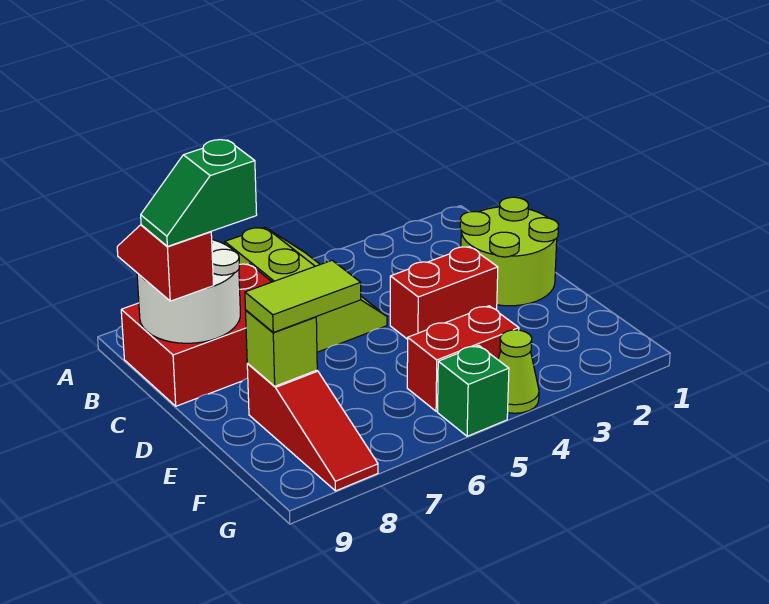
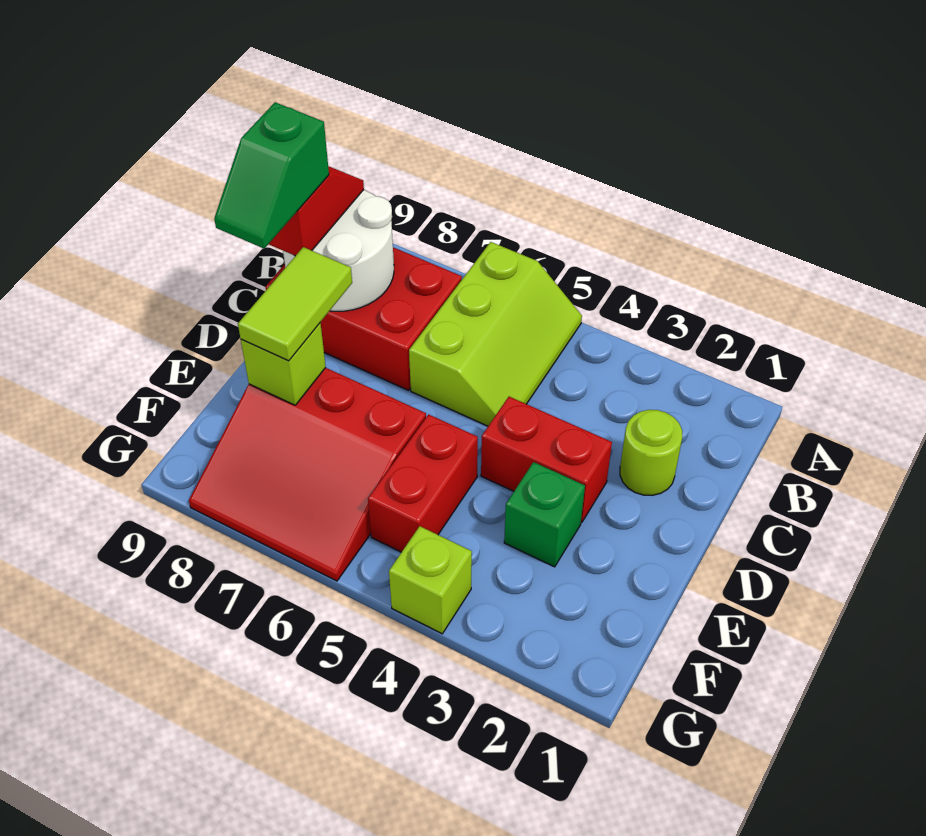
lime 2x2 round brick [460,197,558,306] -> lime 1x1 round brick [620,410,682,495]
green 1x2 slope [141,140,257,246] -> green 1x2 slope turned to [214,102,329,248]
lime 1x2 tile [245,260,361,332] -> lime 1x2 tile turned to [238,247,352,361]
red 1x3 slope [247,363,378,491] -> red 3x3 slope [189,368,426,581]
red 1x2 brick [407,306,519,411] -> red 1x2 brick turned to [368,414,478,552]
lime 1x1 cone [498,330,539,413] -> lime 1x1 brick [389,526,472,634]
green 1x1 brick [438,345,509,436] -> green 1x1 brick moved to [504,462,585,567]

